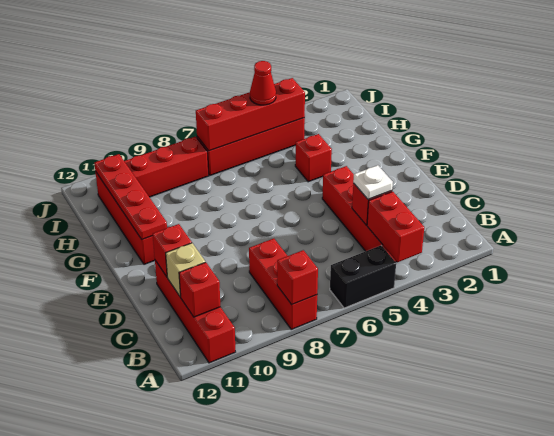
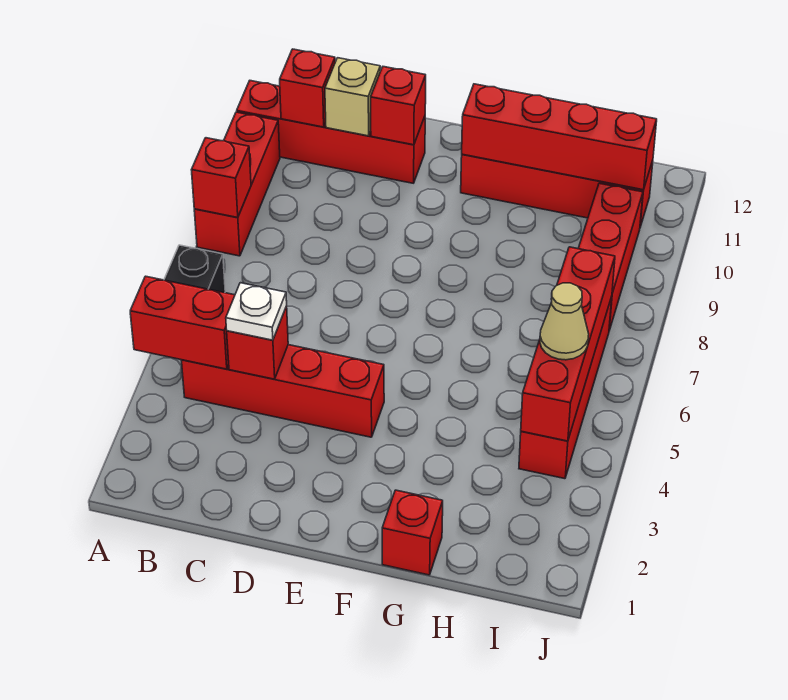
red 1x3 brick [249,238,317,329] -> red 1x3 brick turned to [194,112,280,256]
red 1x4 plate [94,154,167,239] -> red 1x4 brick [462,84,657,190]
red 1x1 brick [295,134,332,182] -> red 1x1 brick moved to [382,490,443,575]
red 1x1 cone [250,61,276,105] -> tan 1x1 cone [540,283,589,360]

